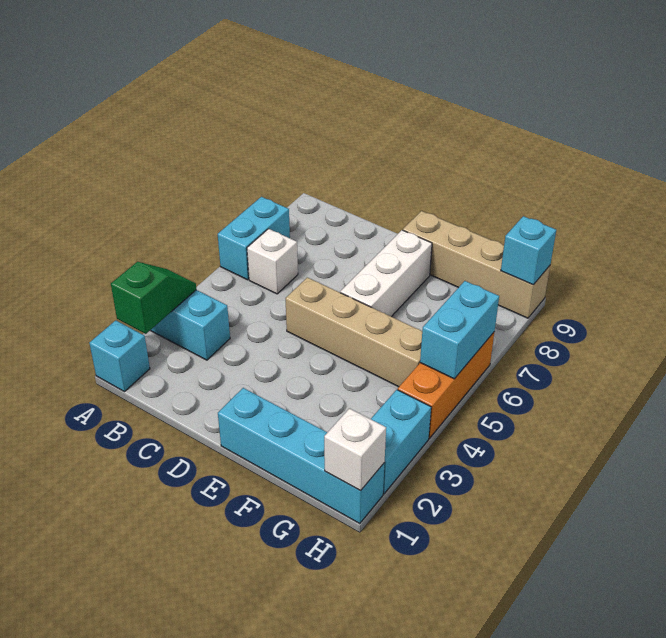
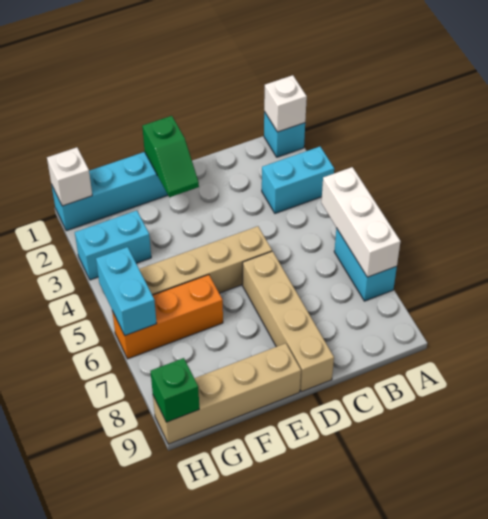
green 1x2 slope [111,262,196,334] -> green 1x2 slope moved to [142,116,199,197]
white 1x1 brick [247,229,298,294] -> white 1x1 brick moved to [264,75,307,132]
none -> tan 1x4 brick [243,251,334,392]
white 1x3 brick [340,230,432,317] -> white 1x3 brick moved to [321,167,401,277]
cyan 1x2 brick [371,390,431,494] -> cyan 1x2 brick turned to [75,211,151,280]
orange 1x3 brick [398,333,494,438] -> orange 1x3 brick turned to [112,275,223,359]
cyan 1x1 brick [501,216,556,285] -> green 1x1 brick [150,358,199,422]

